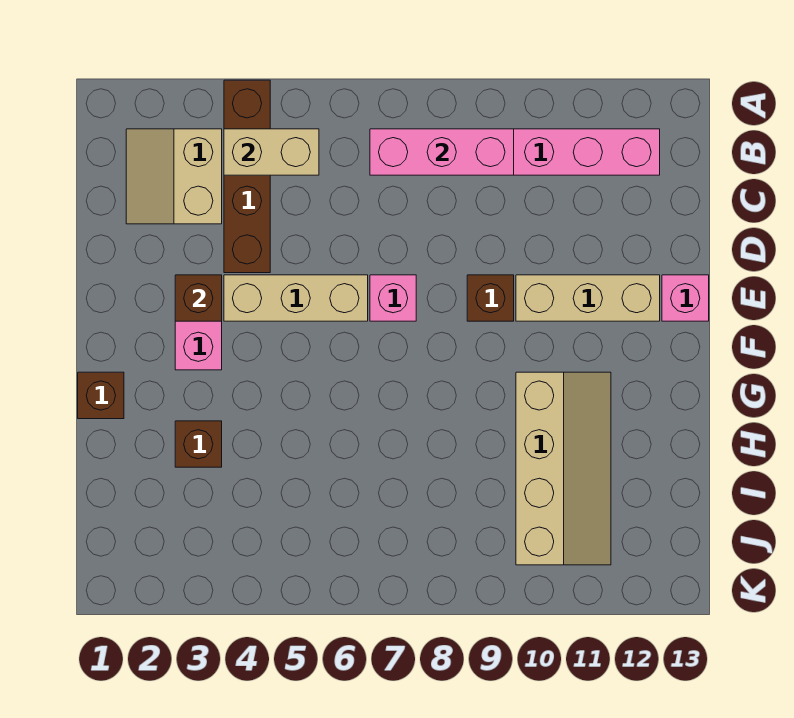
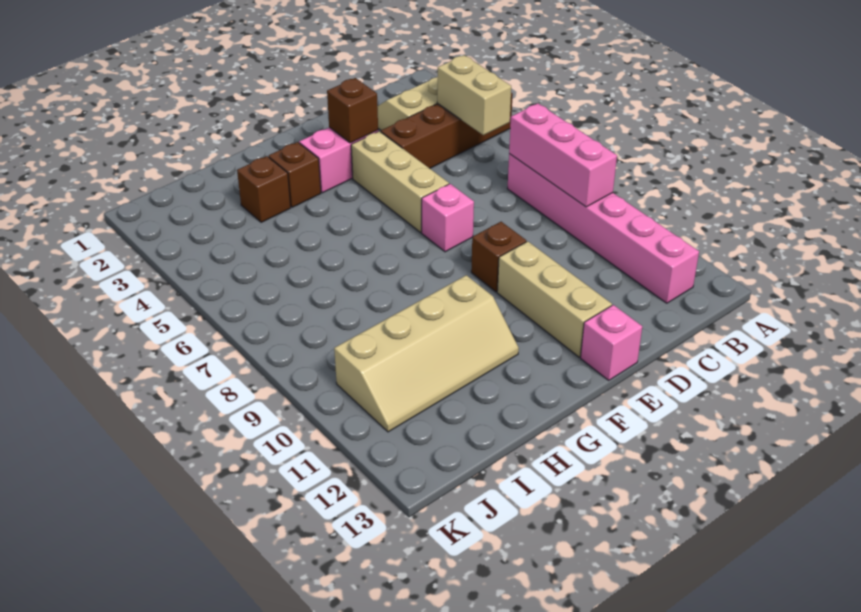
brown 1x1 brick [78,372,124,419] -> brown 1x1 brick moved to [269,142,321,207]

